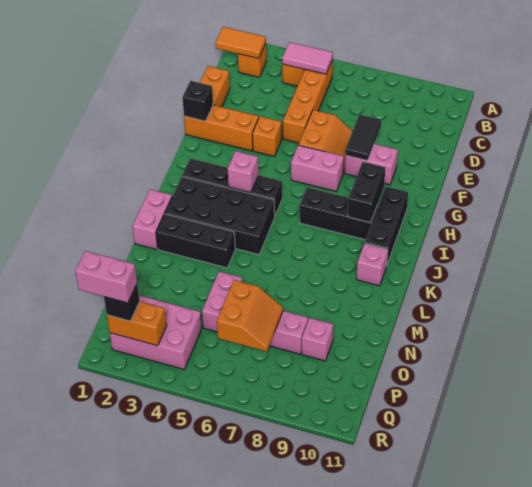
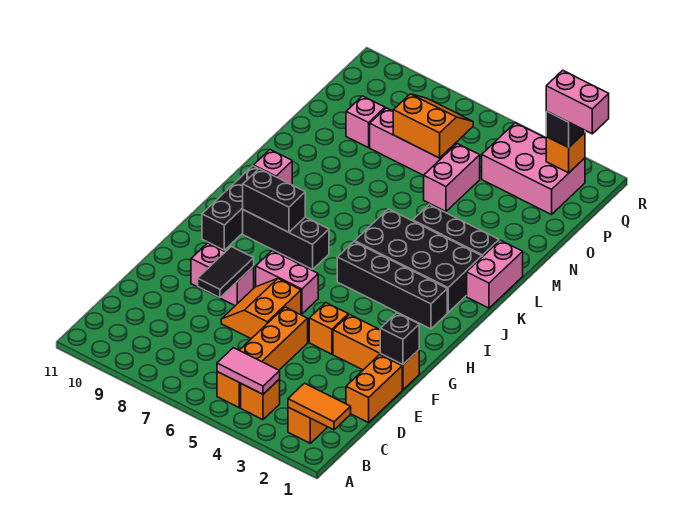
black 1x2 brick [348,162,385,223] -> black 1x2 brick turned to [243,169,305,232]
pink 1x1 brick [228,151,258,193] -> none
orange 2x2 slope [217,280,283,351] -> orange 2x2 slope turned to [393,94,473,158]
orange 1x2 brick [107,302,167,346] -> orange 1x1 brick [546,133,585,173]

